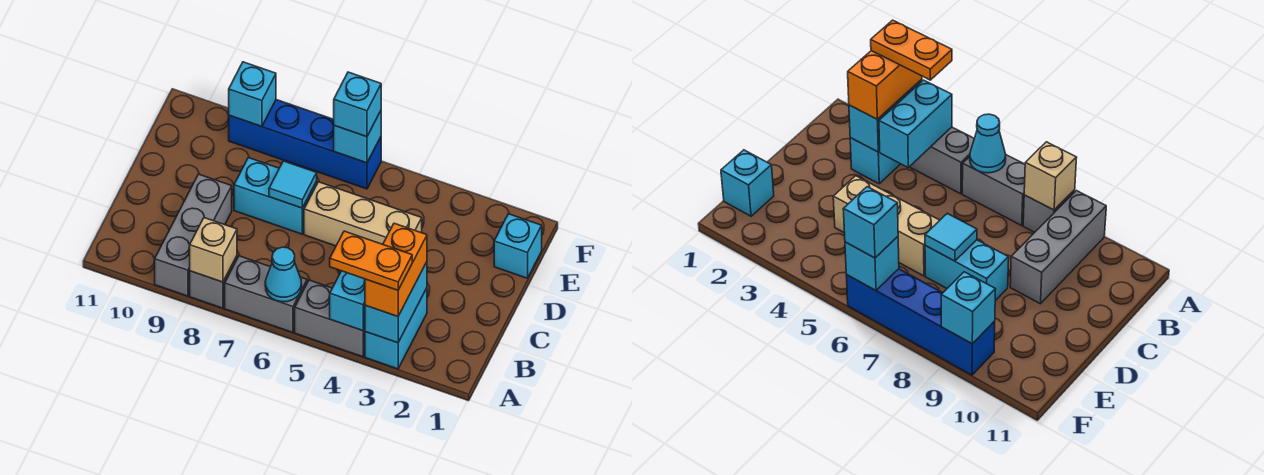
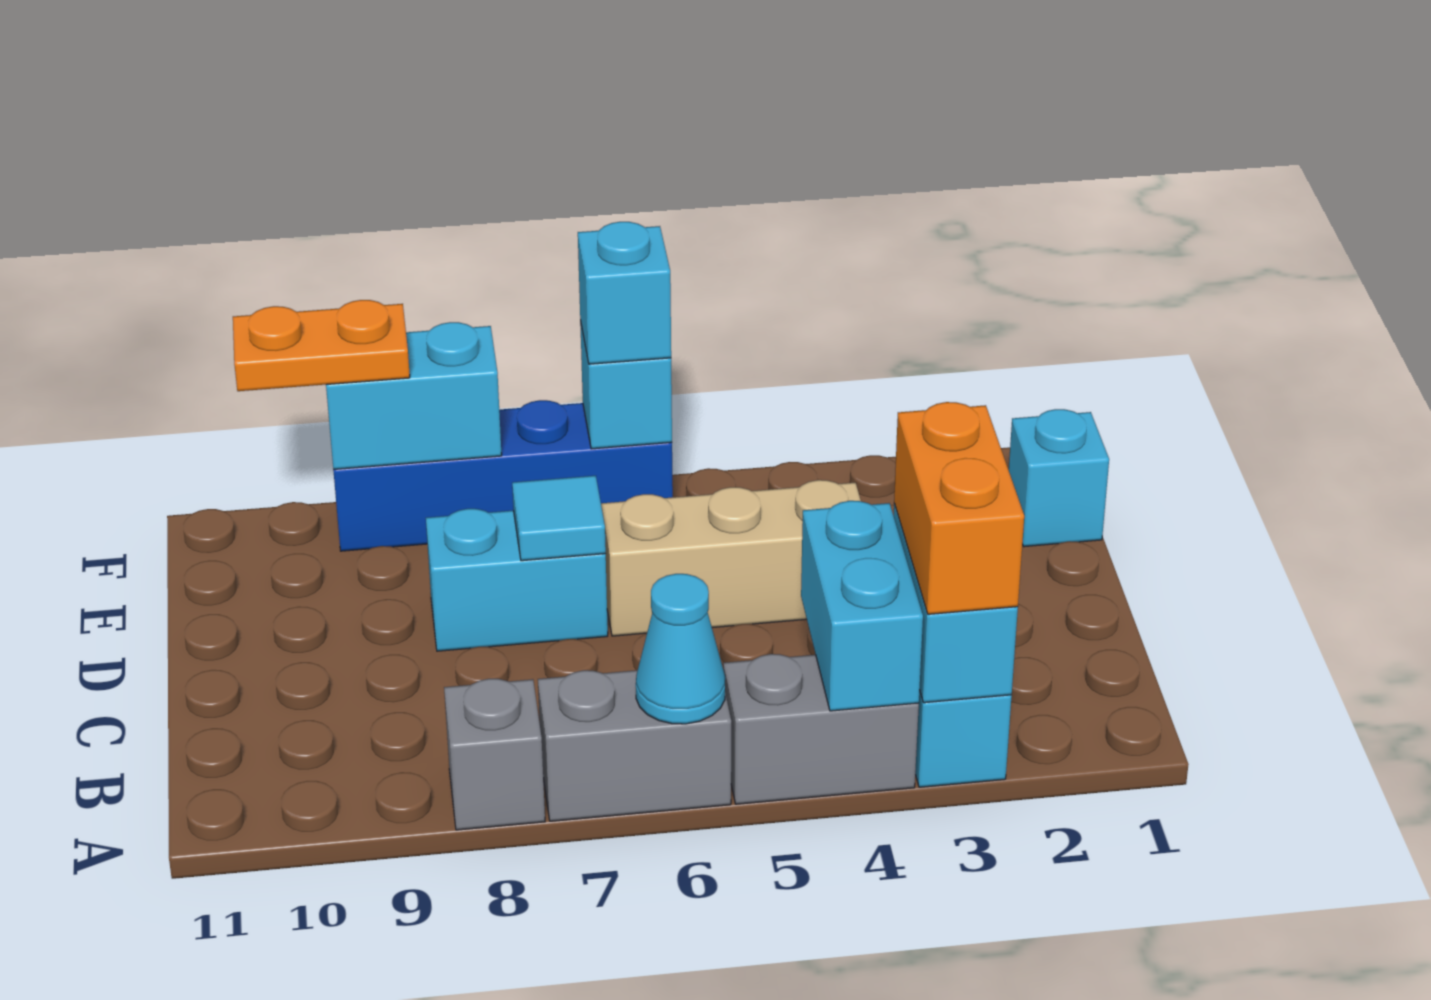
orange 1x2 plate [330,231,412,290] -> orange 1x2 plate moved to [233,300,410,391]
tan 1x1 brick [190,218,237,282] -> none
grey 1x3 brick [155,174,232,296] -> none
cyan 1x1 brick [229,62,276,127] -> cyan 1x2 brick [326,322,502,469]

